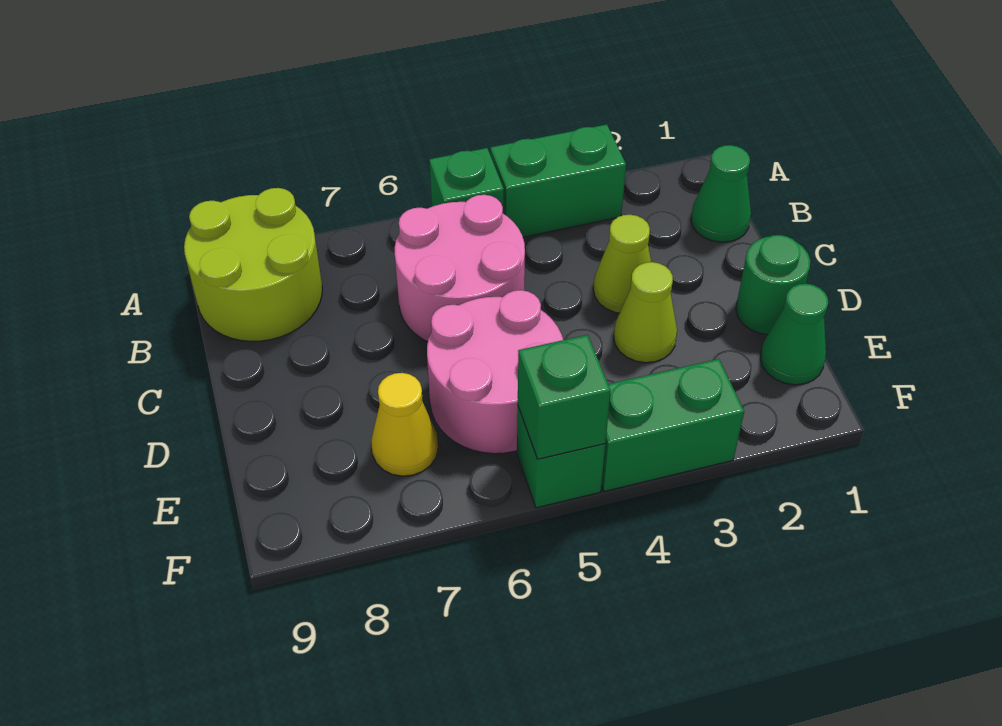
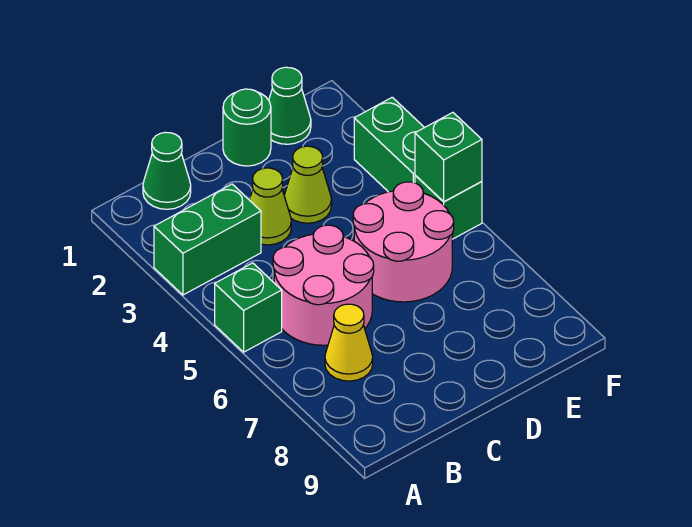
green 1x2 brick [490,124,626,237] -> green 1x2 brick turned to [154,184,261,295]
lime 2x2 round brick [184,188,322,342] -> none
yellow 1x1 cone [371,373,438,476] -> yellow 1x1 cone moved to [325,304,373,381]

